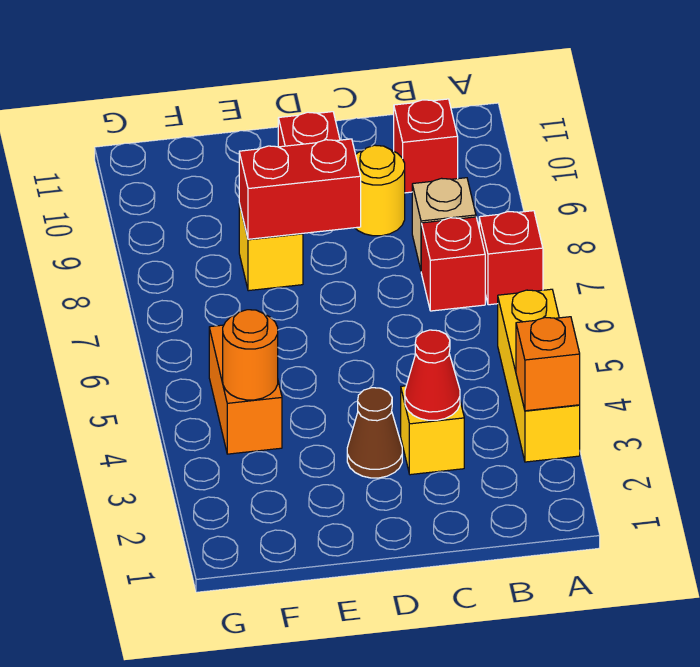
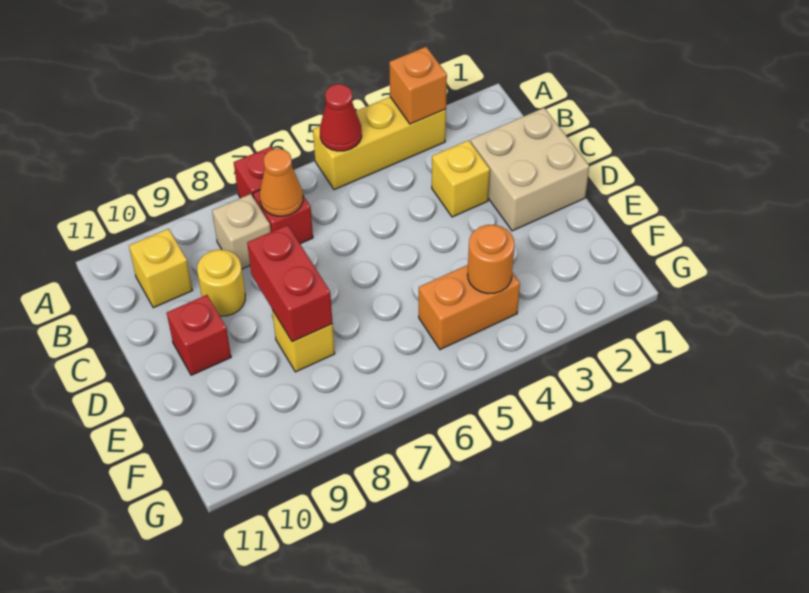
none -> orange 1x1 cone [260,149,303,216]
red 1x1 brick [394,99,458,193] -> yellow 1x1 brick [129,229,192,308]
none -> tan 2x2 brick [471,108,589,231]
red 1x1 cone [405,330,460,420] -> red 1x1 cone moved to [320,84,362,151]
brown 1x1 cone [347,388,402,478] -> none

